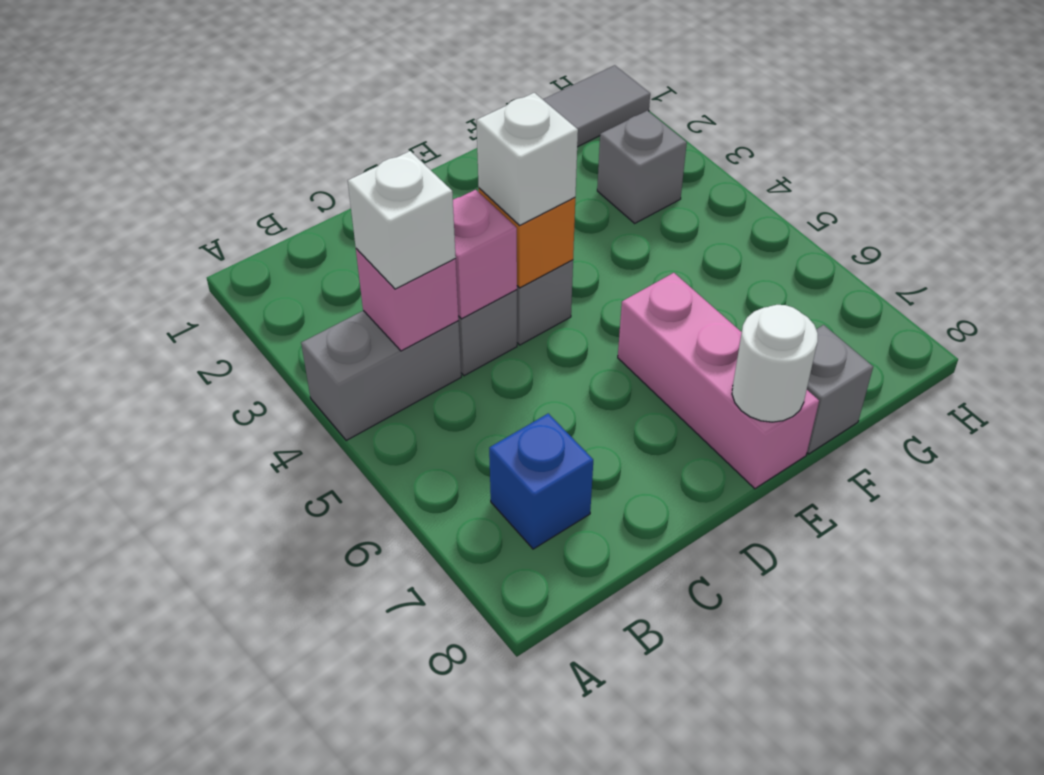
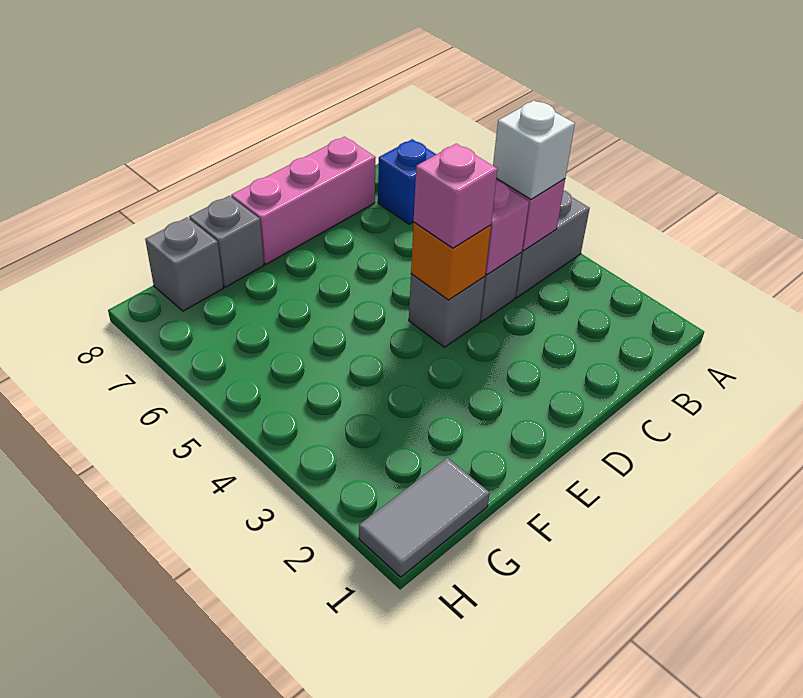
white 1x1 brick [477,93,578,225] -> pink 1x1 brick [414,144,497,248]
pink 1x3 brick [618,273,819,489] -> pink 1x3 brick turned to [231,137,376,264]
white 1x1 round brick [732,305,818,422] -> none
grey 1x1 brick [597,111,687,223] -> grey 1x1 brick moved to [145,217,223,311]

